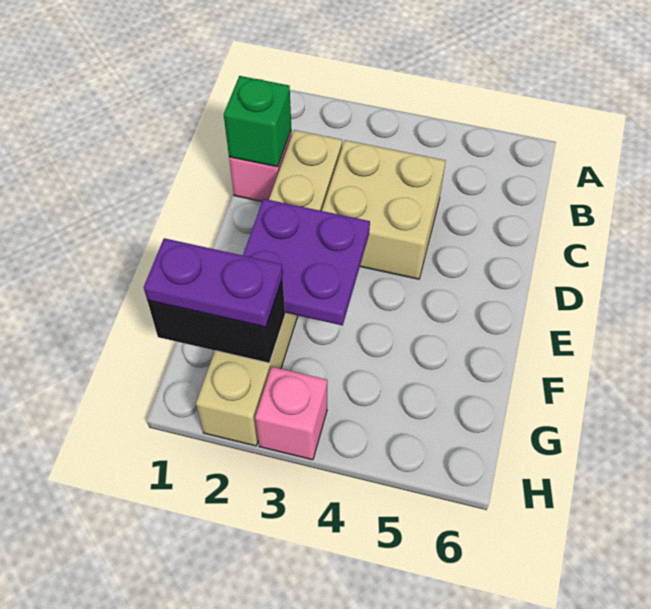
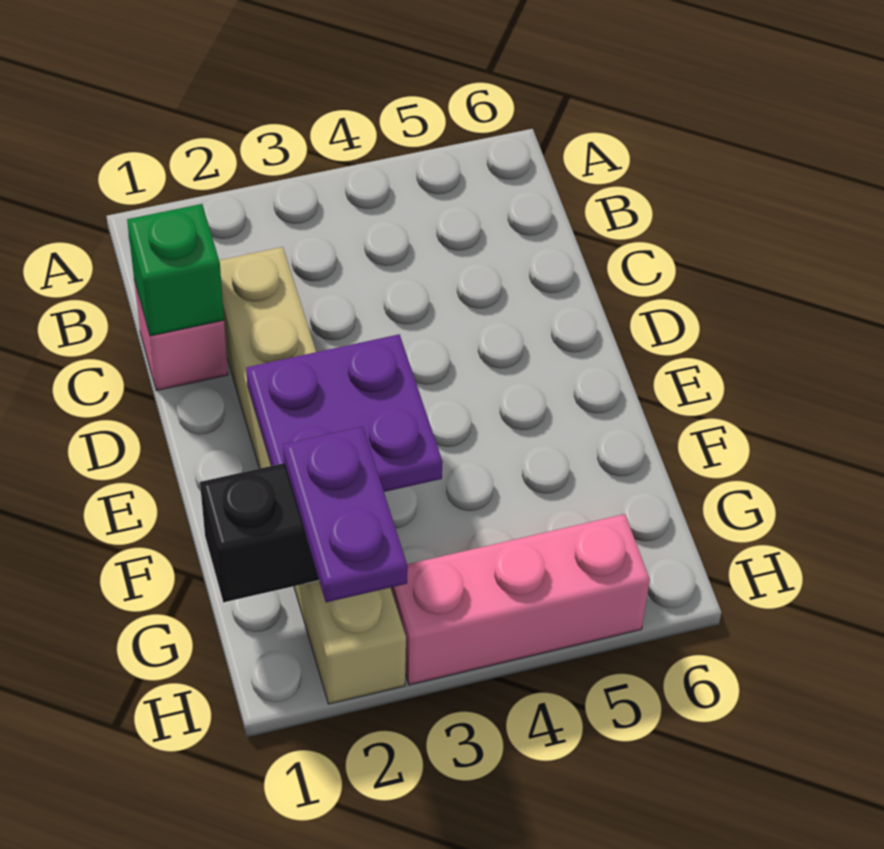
tan 2x2 brick [322,140,446,279] -> none
purple 1x2 plate [144,238,283,327] -> purple 1x2 plate turned to [283,426,408,602]
pink 1x1 brick [255,367,327,460] -> pink 1x3 brick [391,514,650,685]

